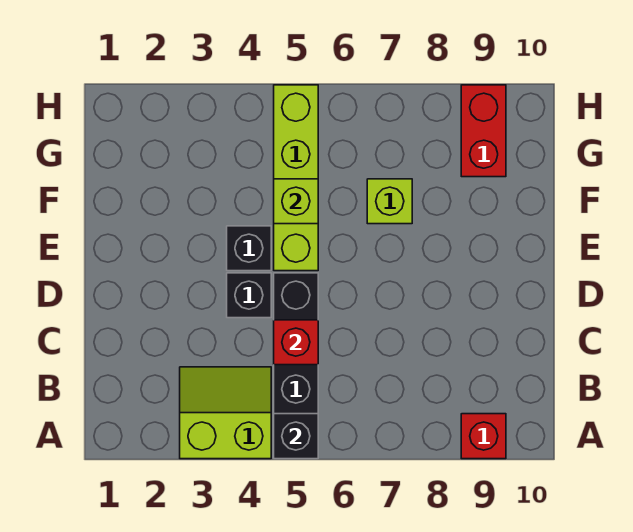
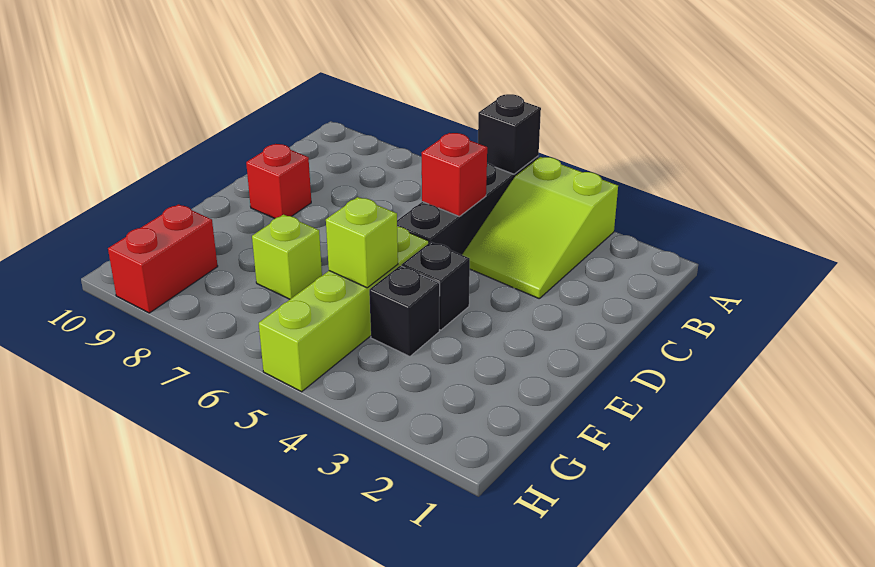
lime 2x2 slope [180,367,271,459] -> lime 2x3 slope [462,157,618,298]
red 1x1 brick [461,414,506,459] -> red 1x1 brick moved to [246,144,311,218]
black 1x1 brick [227,273,271,318] -> black 1x1 brick moved to [369,266,440,356]

